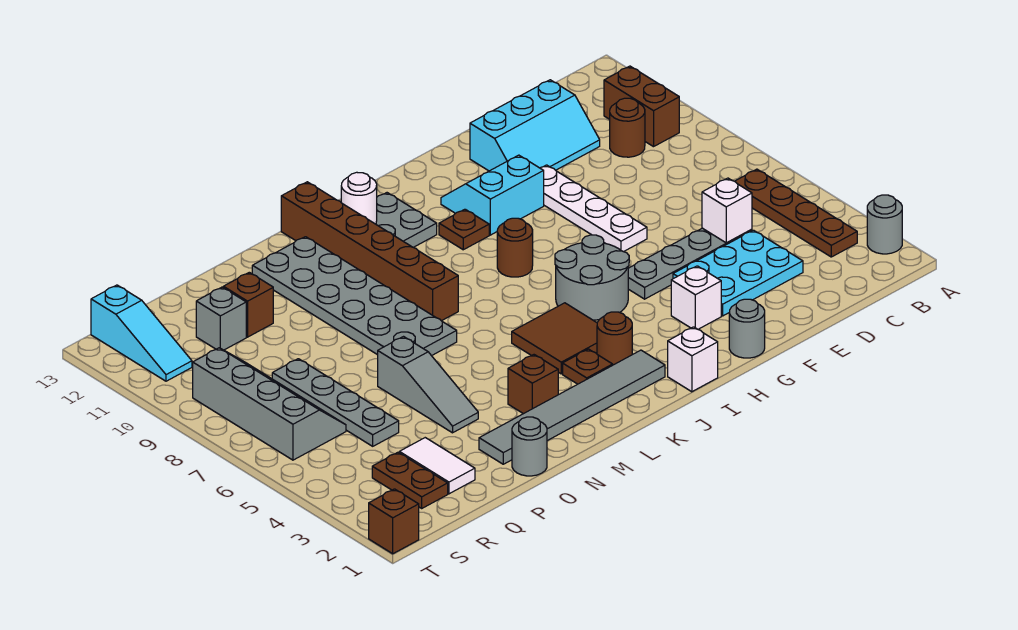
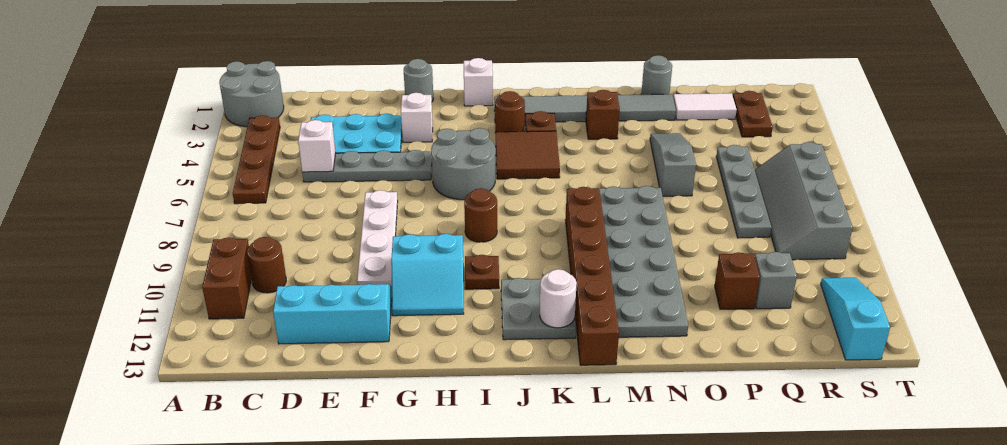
grey 1x1 round brick [867,195,902,254] -> grey 2x2 round brick [219,61,284,127]
white 1x2 tile [399,438,475,494] -> white 1x2 tile turned to [673,93,737,120]
brown 1x1 brick [369,489,419,554] -> none

